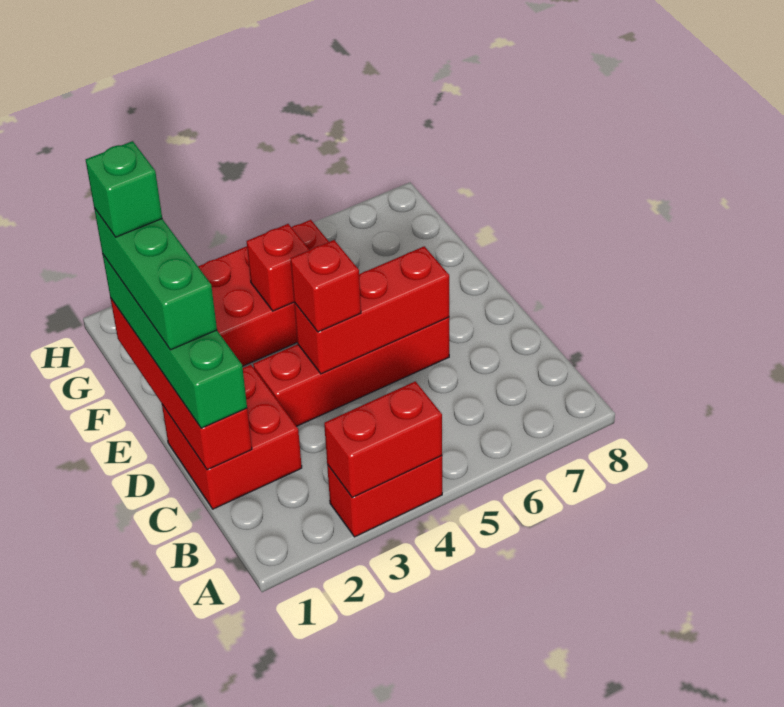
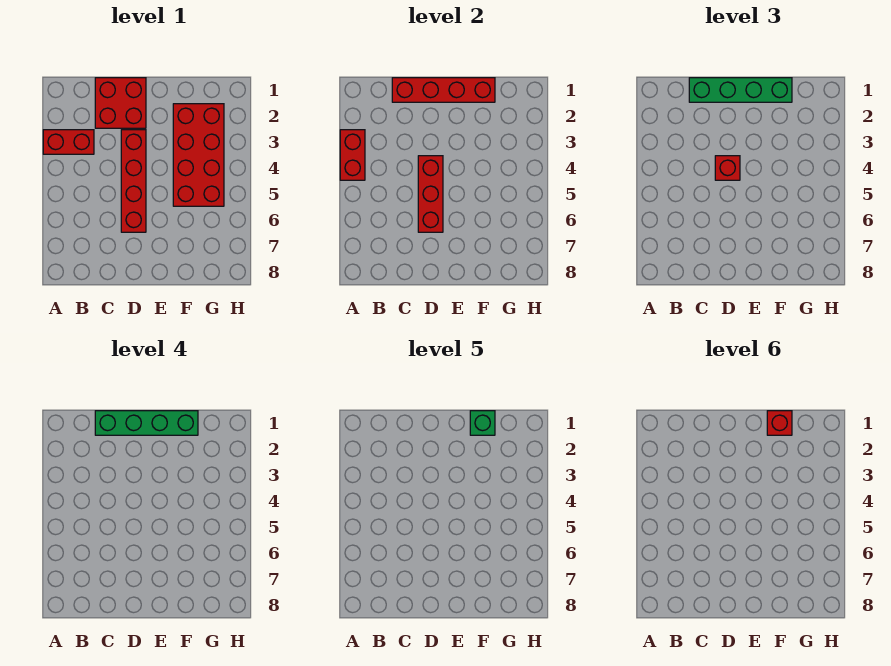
red 1x2 brick [327,456,442,537] -> red 1x2 brick turned to [43,130,94,154]
green 1x3 brick [94,208,217,350] -> green 1x4 brick [95,411,198,435]
red 1x1 brick [247,224,309,311] -> red 1x1 brick moved to [767,411,792,435]

